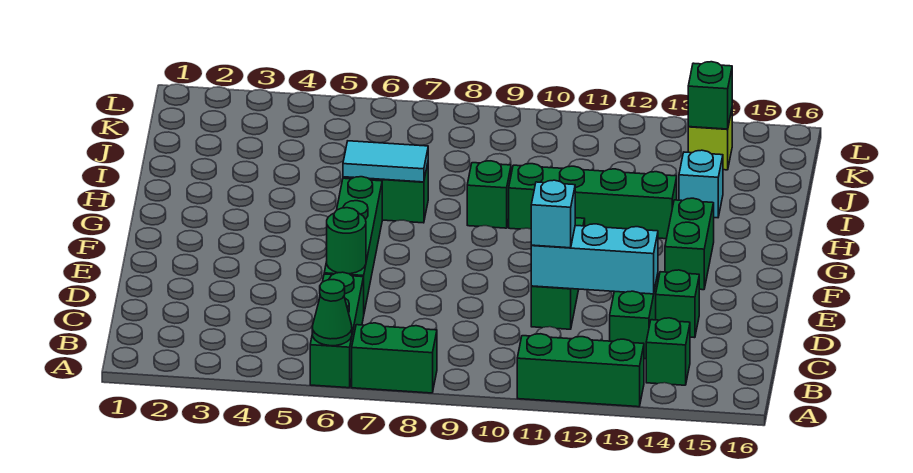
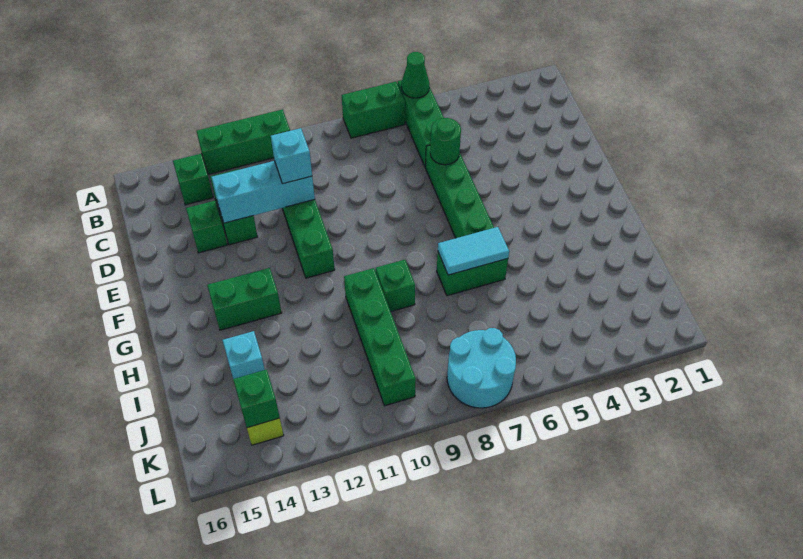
green 1x2 brick [665,198,714,290] -> green 1x2 brick turned to [207,268,282,330]
green 1x4 brick [509,164,677,239] -> green 1x4 brick turned to [344,268,416,406]
none -> cyan 2x2 round brick [447,328,516,408]

